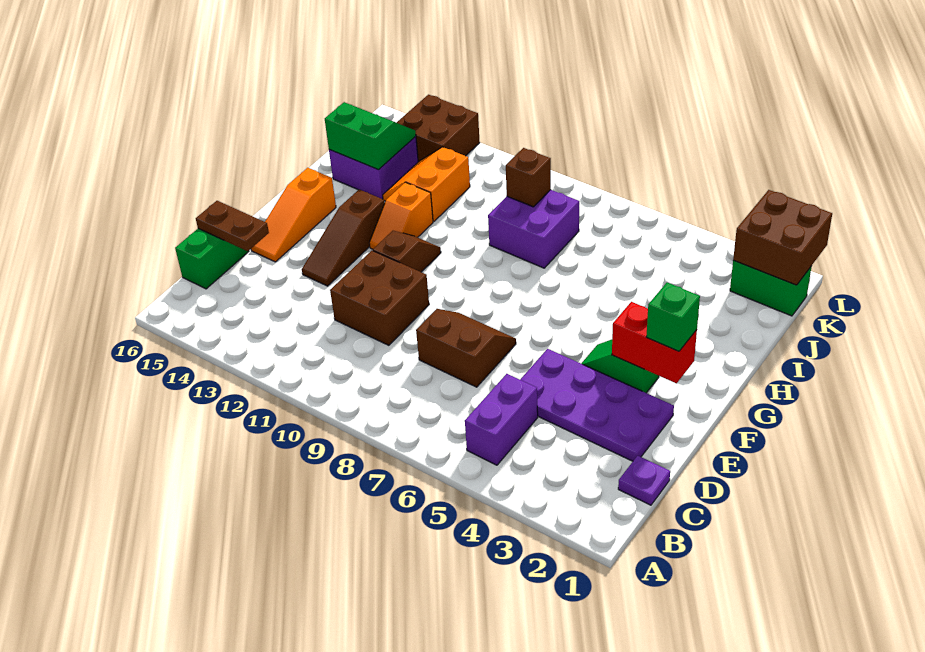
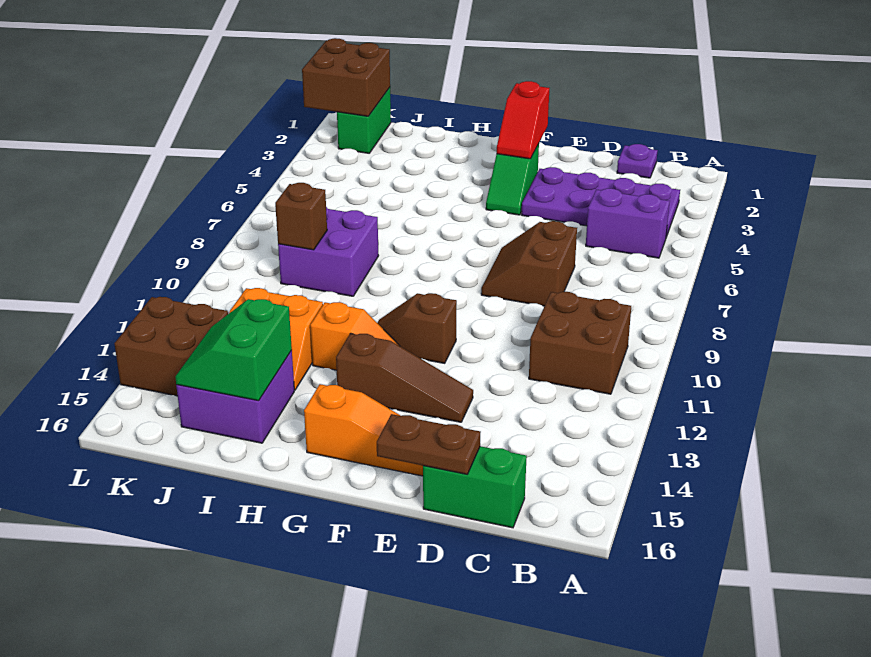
purple 2x4 plate [520,349,674,461] -> purple 2x4 plate turned to [522,167,680,237]
brown 2x2 brick [330,251,429,345] -> brown 2x2 brick moved to [529,292,631,394]
brown 1x2 plate [196,201,269,251] -> brown 1x2 plate turned to [377,414,481,474]
red 1x2 brick [612,302,697,383] -> red 1x2 slope [497,81,549,159]
green 1x1 brick [646,283,700,351] -> none

